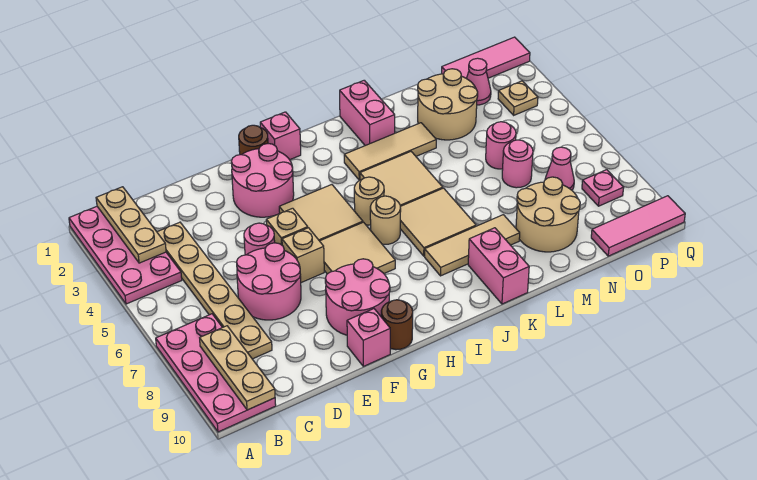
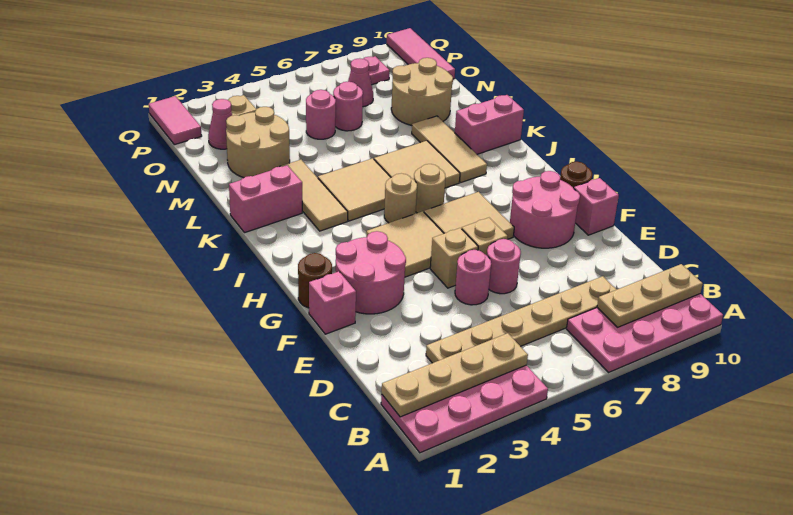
tan 1x3 plate [96,187,166,263] -> tan 1x4 plate [382,333,528,417]
pink 2x2 round brick [236,243,301,320] -> pink 1x1 round brick [487,239,521,294]
pink 1x1 brick [260,112,301,160] -> pink 1x1 brick moved to [309,271,356,334]
pink 1x3 tile [442,37,530,78] -> pink 1x2 tile [149,96,202,145]

